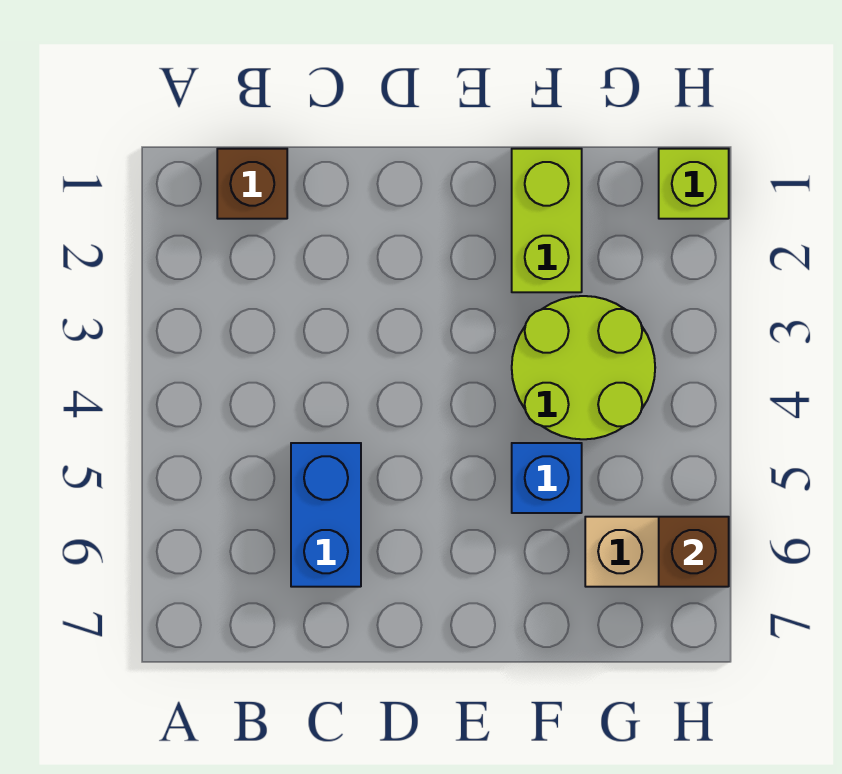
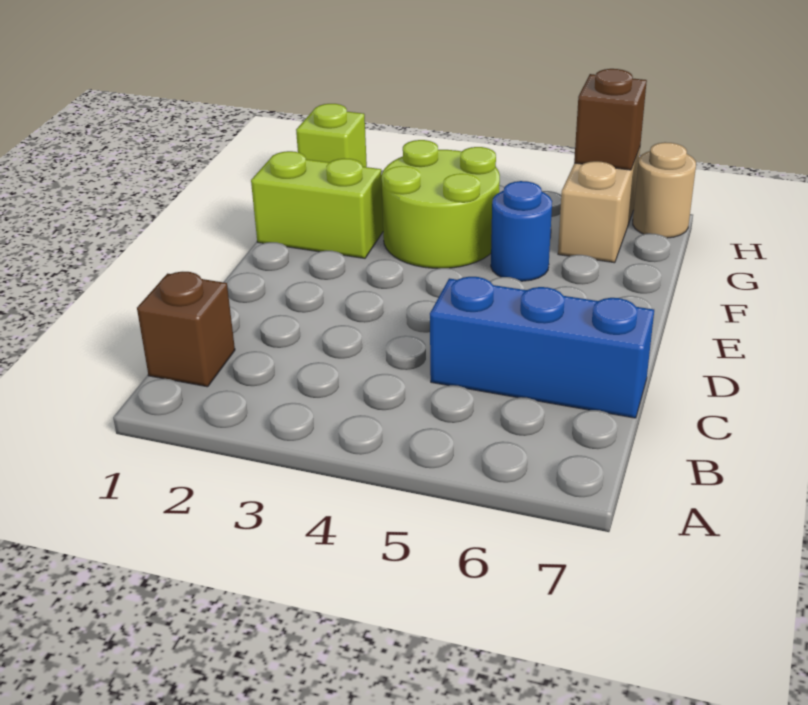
blue 1x2 brick [291,443,361,587] -> blue 1x3 brick [430,277,654,418]
blue 1x1 brick [512,443,582,513] -> blue 1x1 round brick [491,181,552,281]
none -> tan 1x1 round brick [633,142,696,238]

